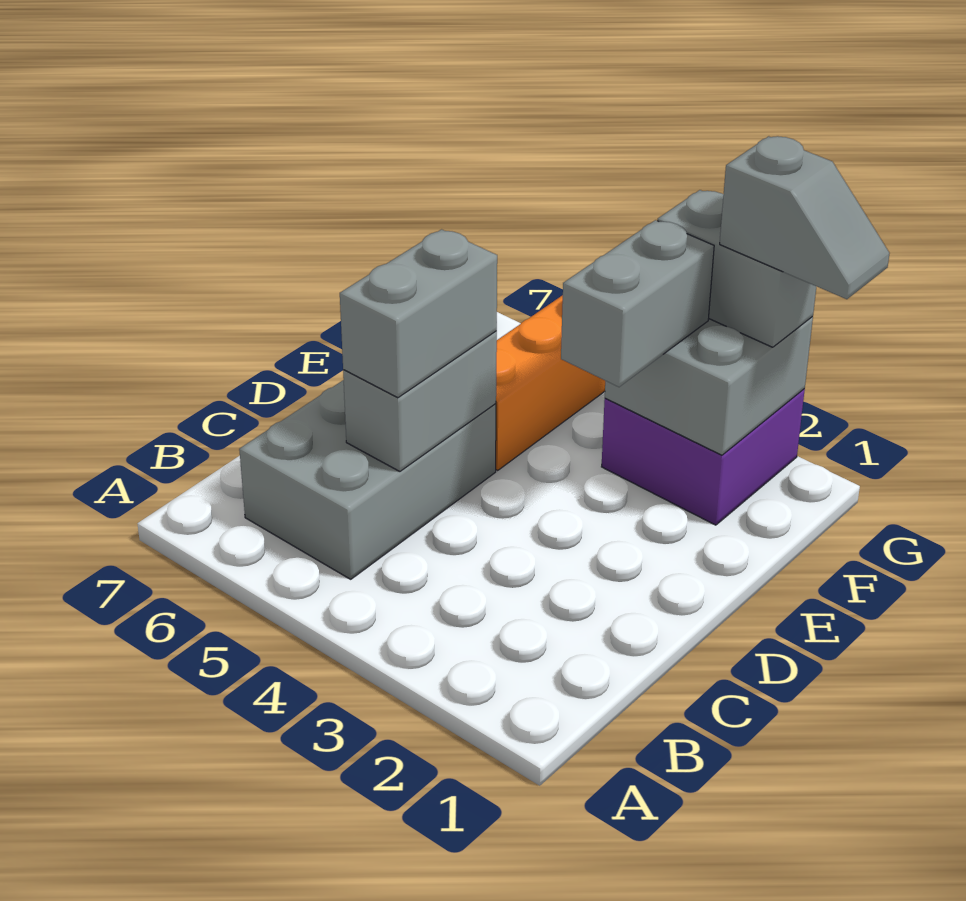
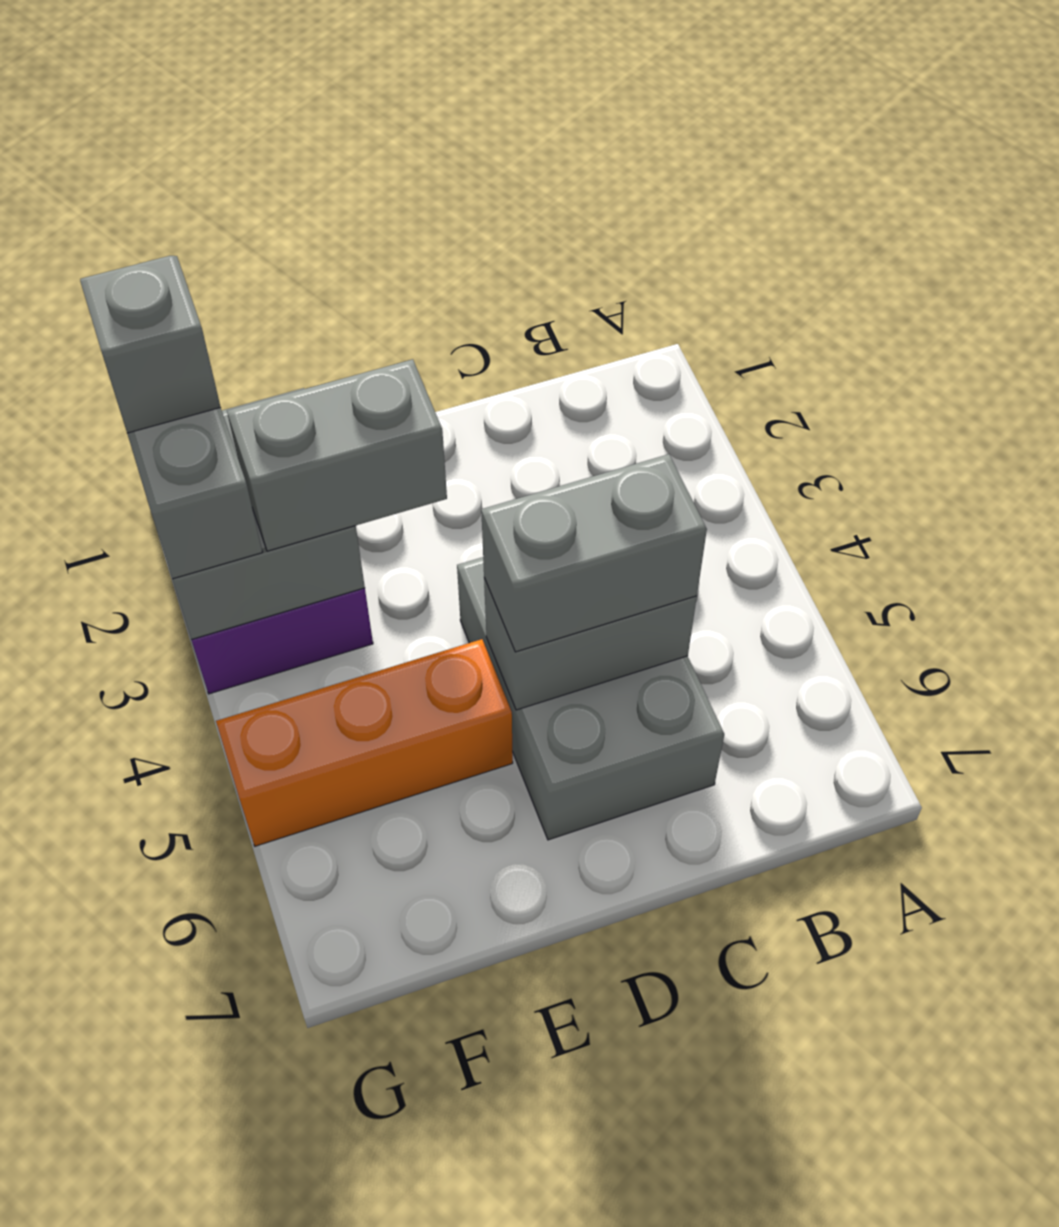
grey 2x3 brick [239,380,496,579] -> grey 2x3 brick turned to [457,557,724,840]

